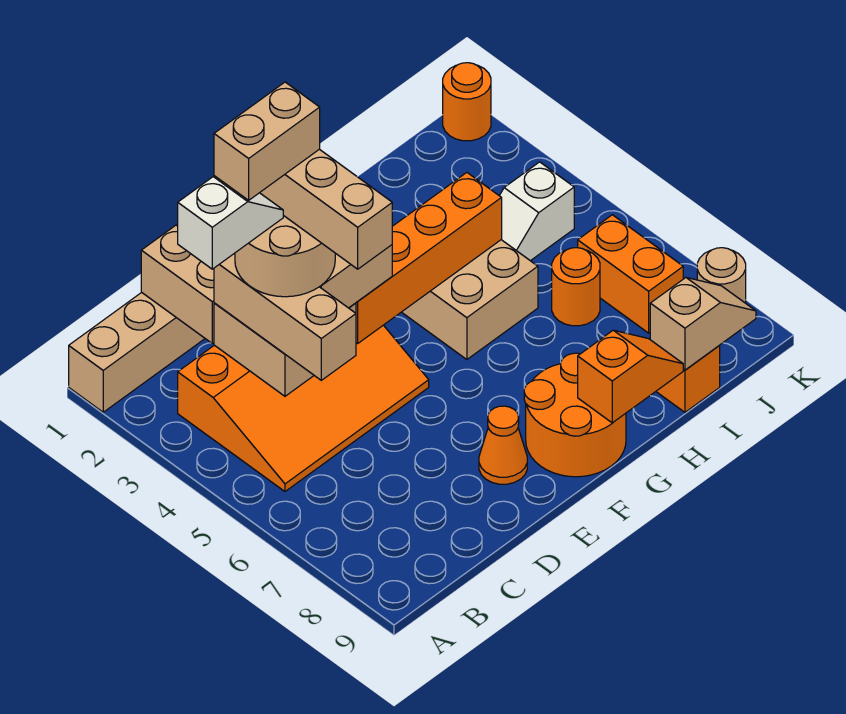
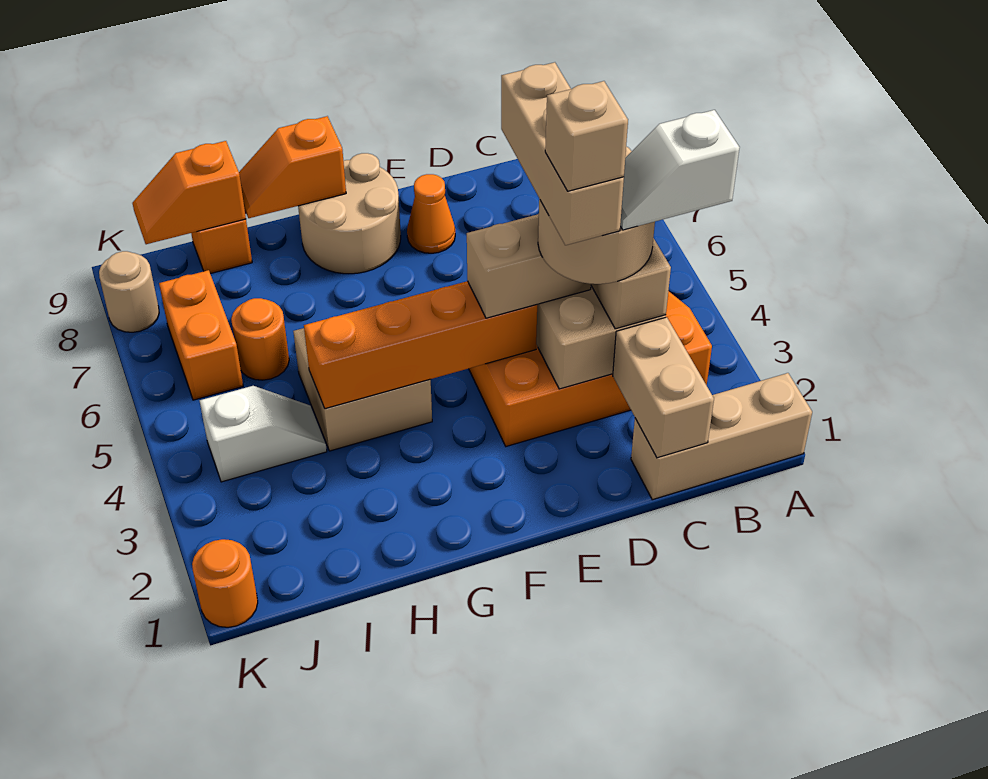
tan 1x2 brick [214,82,320,200] -> tan 1x1 brick [545,81,628,191]
orange 2x2 round brick [524,353,626,477] -> tan 2x2 round brick [298,153,401,274]
tan 1x2 slope [650,278,756,370] -> orange 1x2 slope [132,141,246,244]

